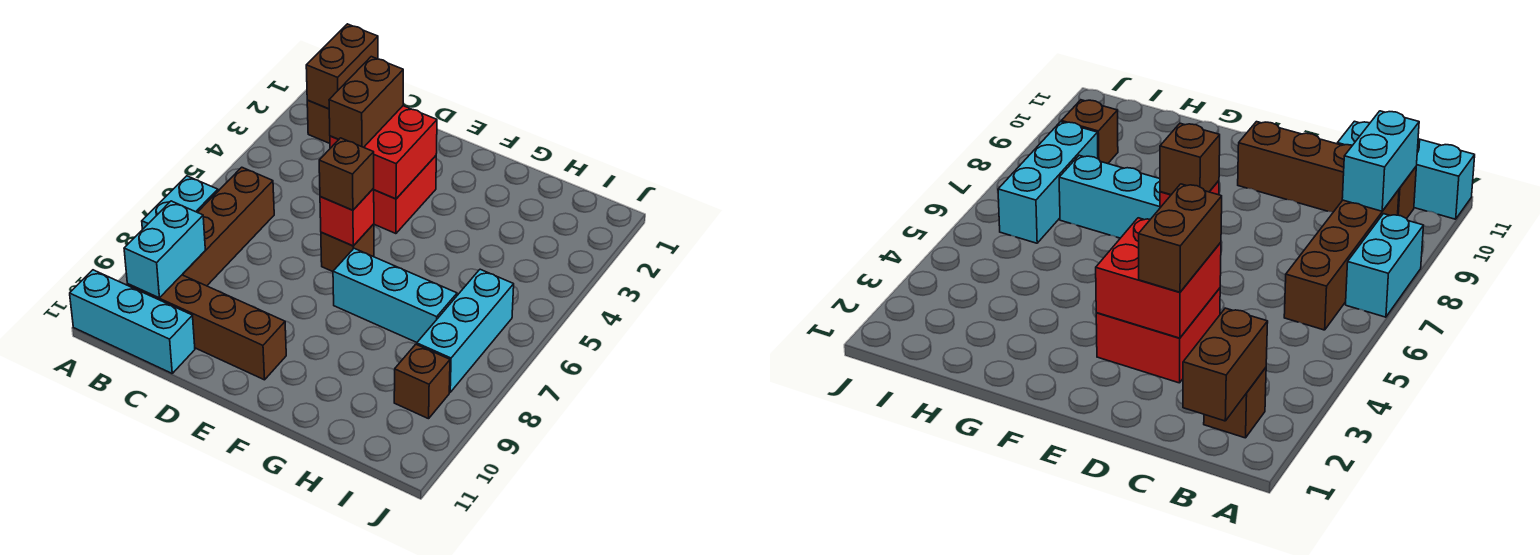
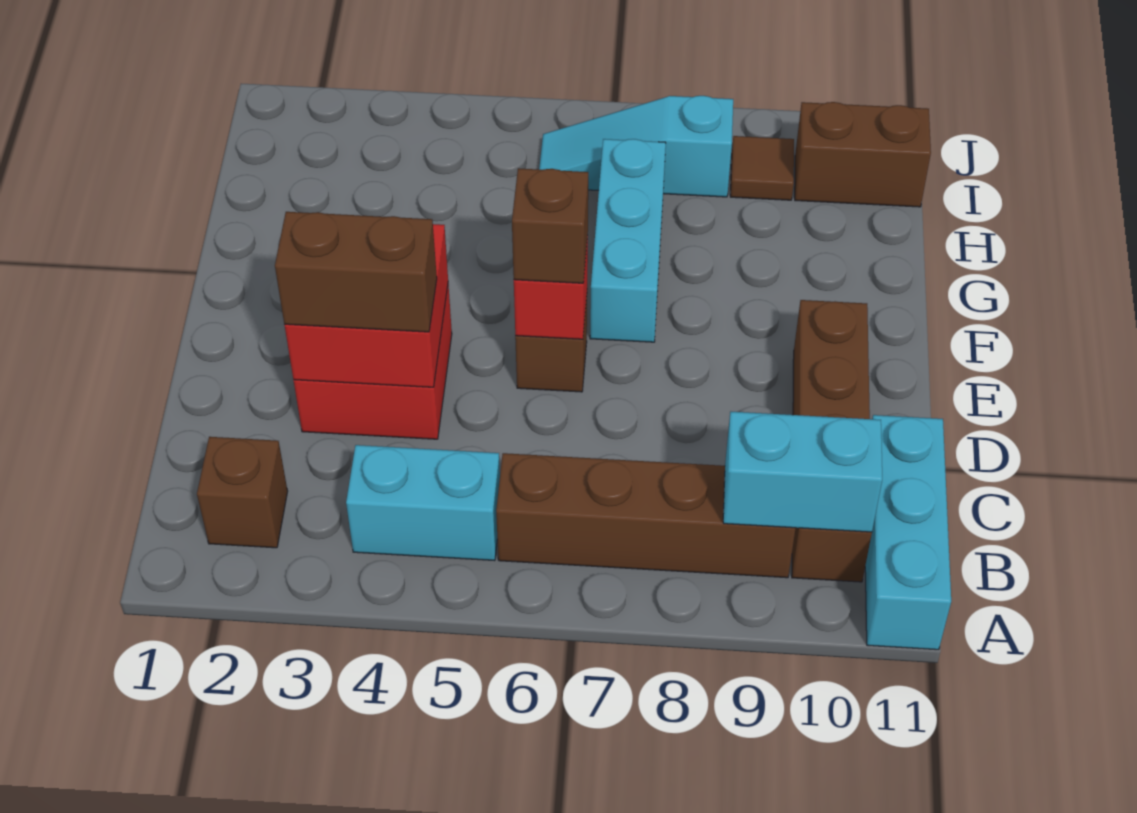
cyan 1x2 brick [142,176,218,230] -> cyan 1x2 brick moved to [346,445,500,561]
brown 1x2 brick [306,24,378,109] -> brown 1x2 brick moved to [795,102,931,207]
cyan 1x3 brick [417,269,514,392] -> cyan 1x3 slope [539,96,733,197]
brown 1x1 brick [394,344,450,419] -> brown 1x1 tile [730,136,794,200]

